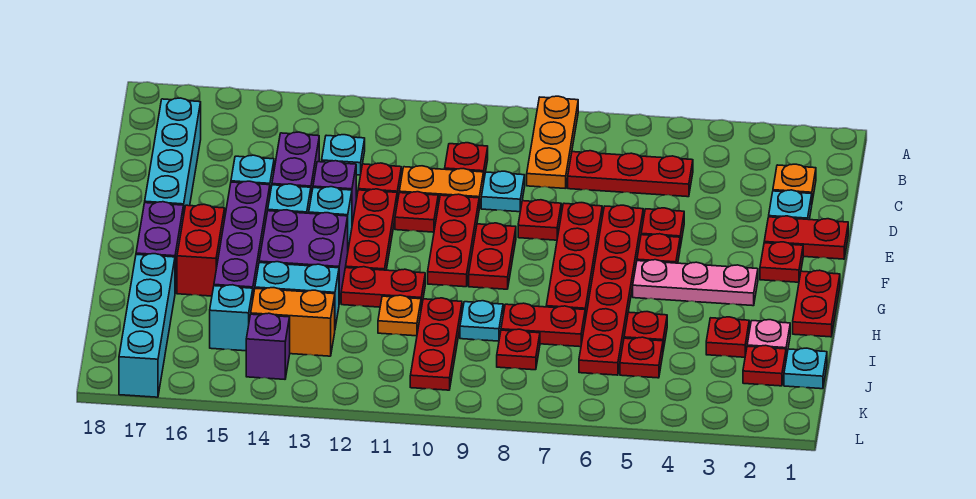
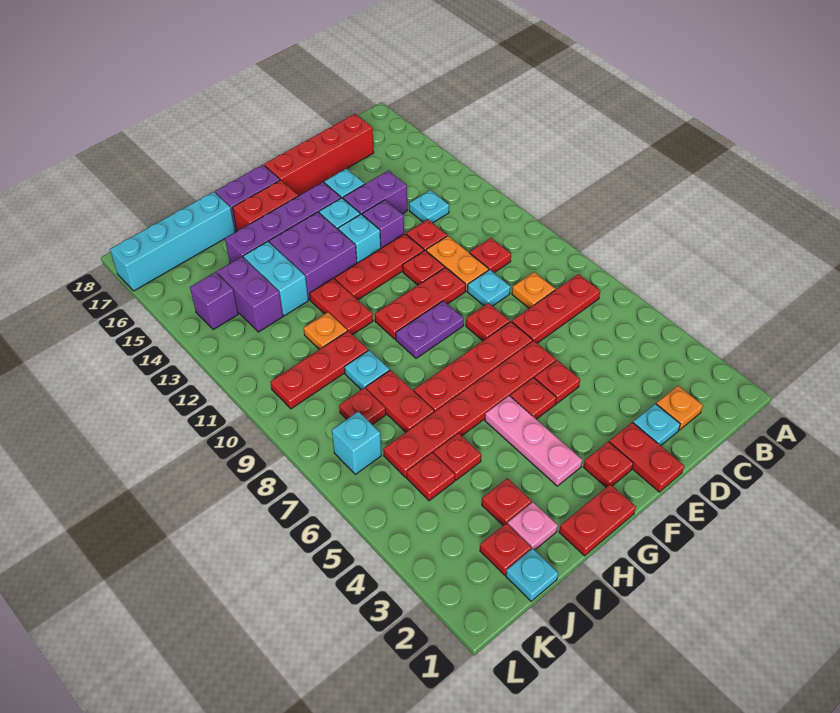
orange 1x3 plate [527,96,578,189] -> orange 1x1 plate [512,272,555,308]
red 1x3 plate [568,151,693,197] -> red 1x3 plate turned to [512,274,600,343]
cyan 1x4 brick [145,98,201,211] -> red 1x4 brick [264,114,374,196]
red 1x2 plate [469,223,516,289] -> purple 1x2 plate [396,301,464,358]
orange 1x2 brick [251,288,335,356] -> purple 1x2 brick [217,257,283,332]
cyan 1x1 brick [210,285,253,351] -> cyan 1x1 brick moved to [332,411,381,474]

